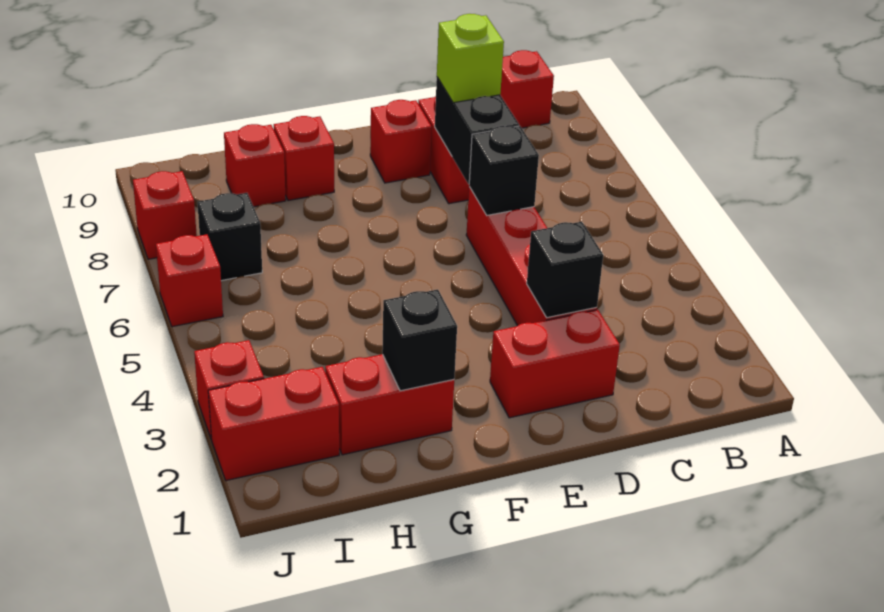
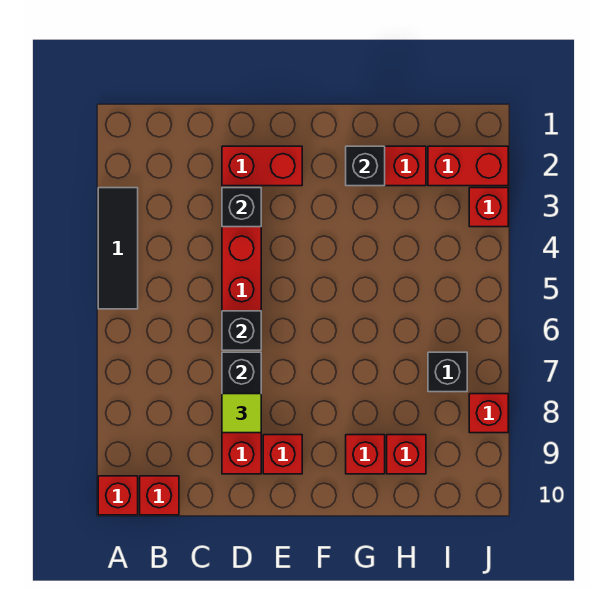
none -> black 1x3 tile [98,188,138,309]
lime 1x1 brick [437,14,504,103] -> lime 1x1 tile [222,394,261,433]
red 1x1 brick [156,234,223,327] -> red 1x1 brick moved to [98,476,138,515]

